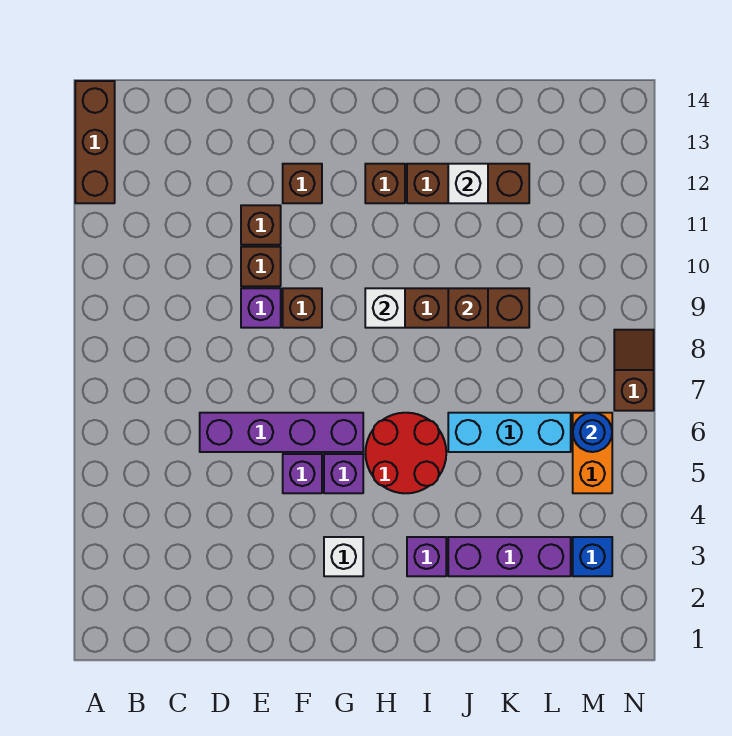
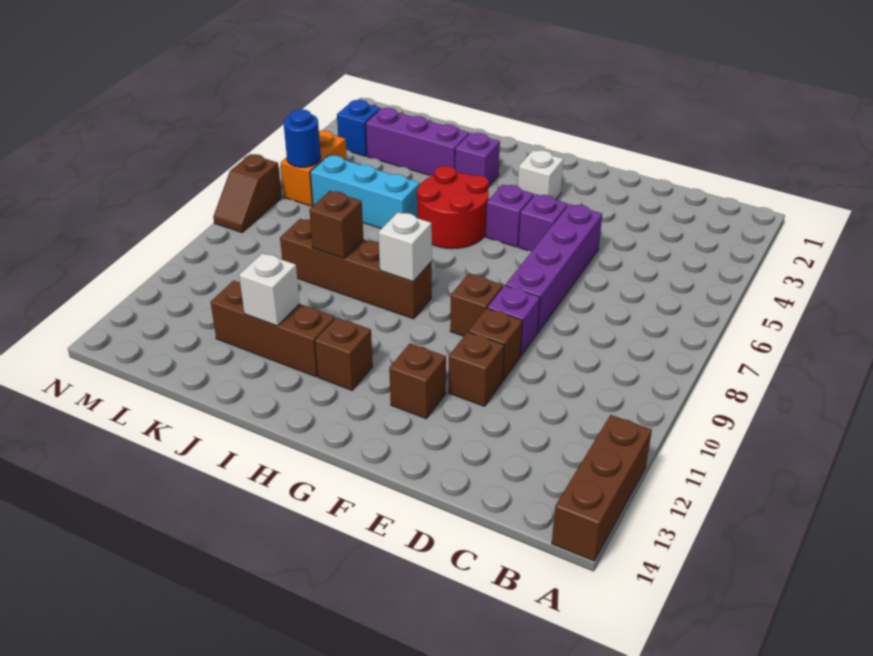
purple 1x4 brick [200,413,363,452] -> purple 1x4 brick turned to [506,204,602,333]

